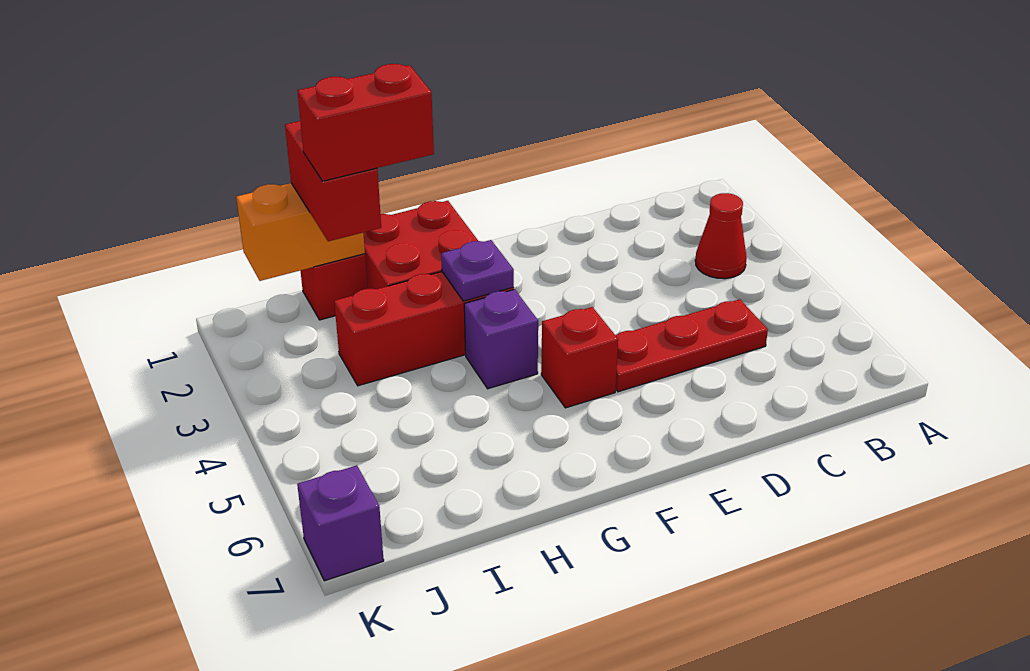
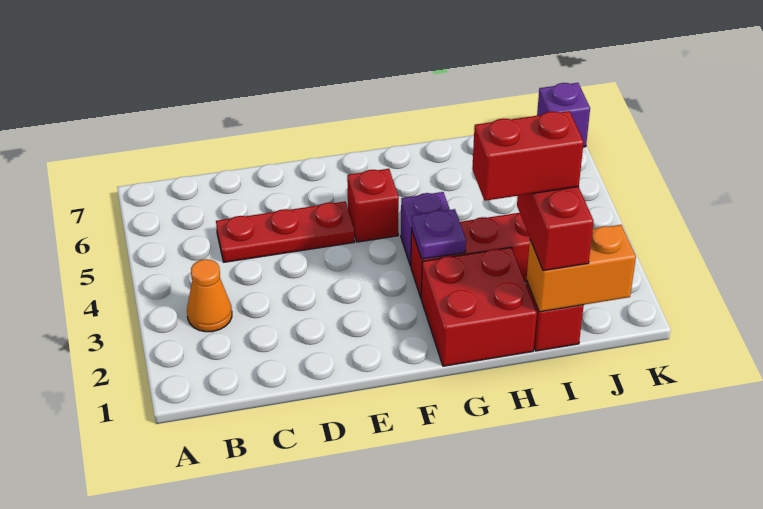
red 1x1 cone [695,193,747,279] -> orange 1x1 cone [187,259,232,332]

